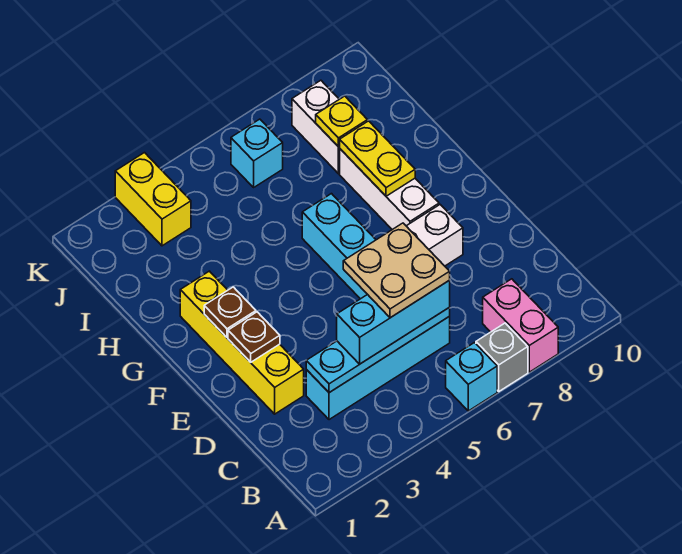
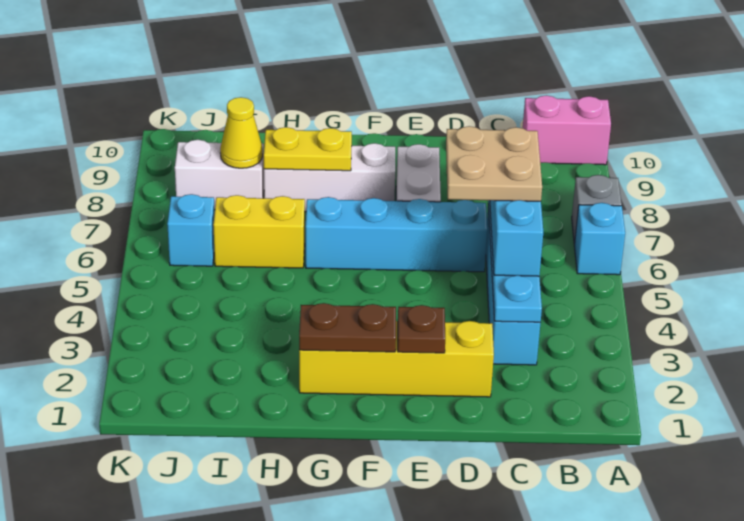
pink 1x2 brick [483,279,558,372] -> pink 1x2 brick moved to [523,95,611,165]
brown 1x1 plate [204,287,256,337] -> brown 1x2 plate [299,303,396,352]
yellow 1x1 plate [316,96,368,147] -> yellow 1x1 cone [220,97,263,168]
yellow 1x2 brick [115,153,191,246] -> yellow 1x2 brick moved to [213,195,305,268]

